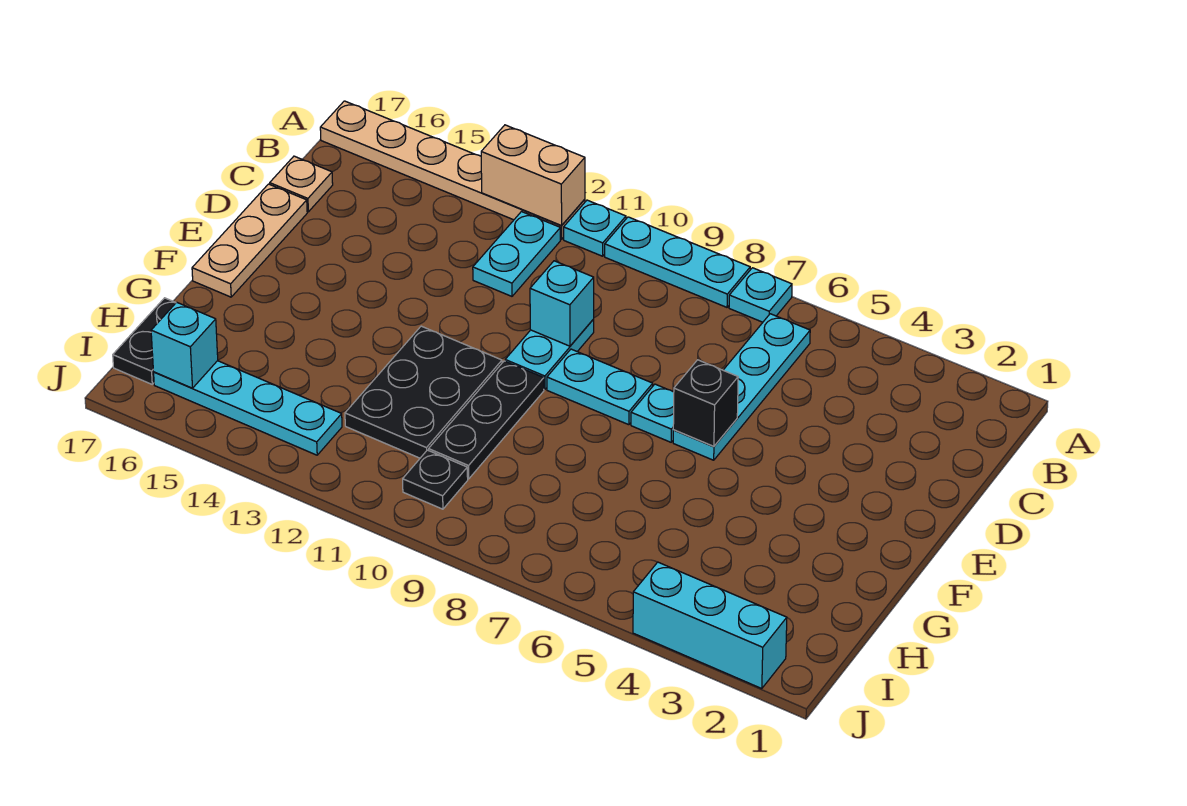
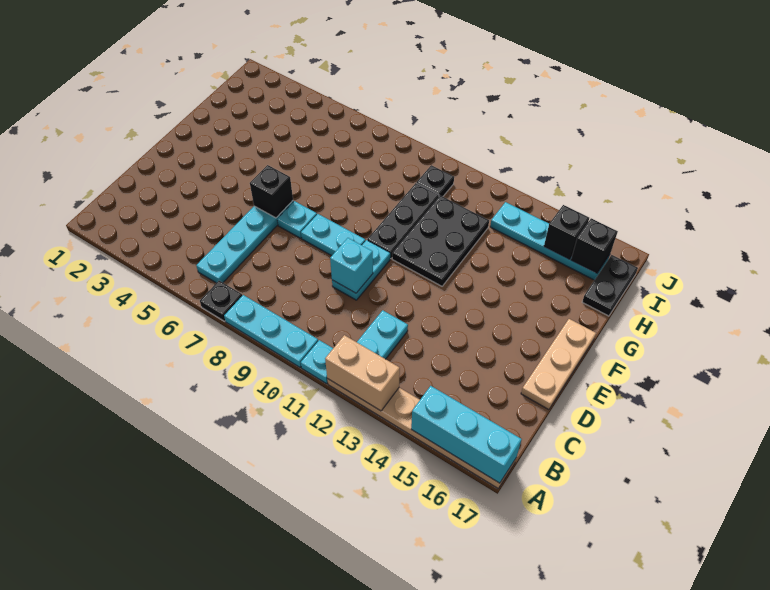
cyan 1x1 plate [729,268,792,322] -> black 1x1 plate [200,281,242,321]
tan 1x1 plate [270,156,333,212] -> none
none -> black 1x1 brick [544,205,589,259]
cyan 1x1 brick [151,302,218,388] -> black 1x1 brick [571,218,618,273]
cyan 1x3 brick [633,562,787,689] -> cyan 1x3 brick moved to [411,386,522,483]

